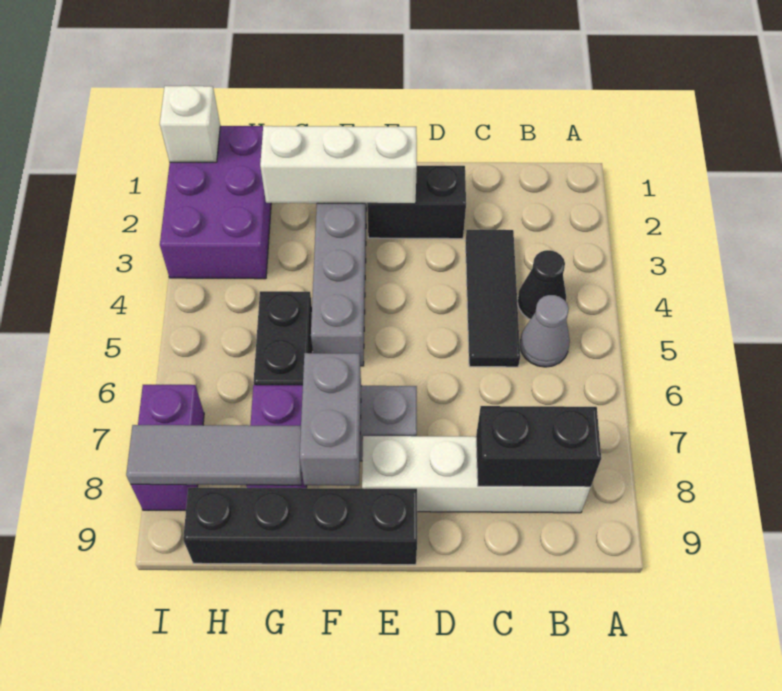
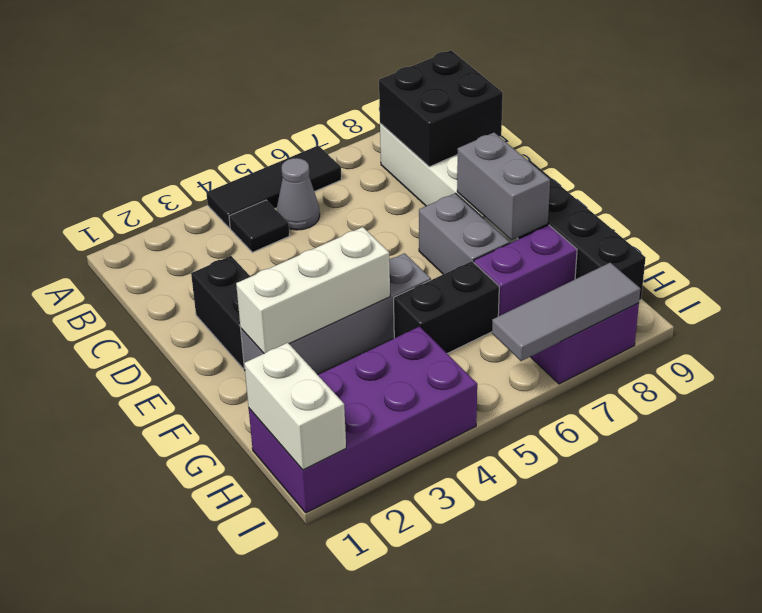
black 1x1 cone [517,250,566,319] -> black 1x1 tile [229,200,289,252]
black 1x2 brick [476,406,601,487] -> black 2x2 brick [379,50,503,167]
black 1x3 tile [465,230,520,367] -> black 1x3 tile moved to [206,146,341,228]
white 1x3 brick [260,126,417,204] -> white 1x3 brick turned to [236,227,390,353]
grey 1x2 brick [300,353,361,486] -> grey 1x2 brick turned to [457,133,550,240]
grey 1x3 tile [126,425,302,485] -> grey 1x3 tile turned to [492,263,640,361]
purple 2x3 brick [160,126,271,279] -> purple 2x4 brick [249,327,477,513]
white 1x1 brick [160,86,220,162] -> white 1x2 brick [244,343,346,470]

